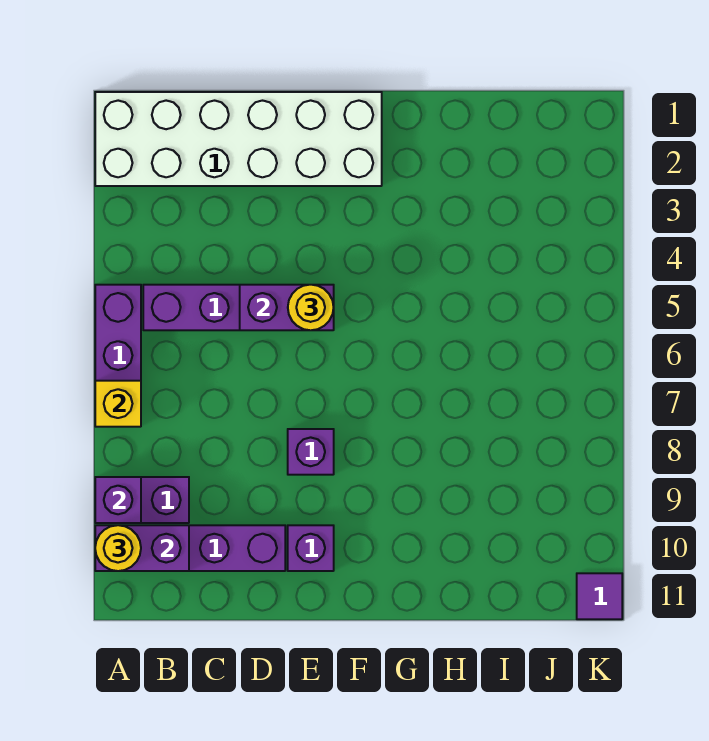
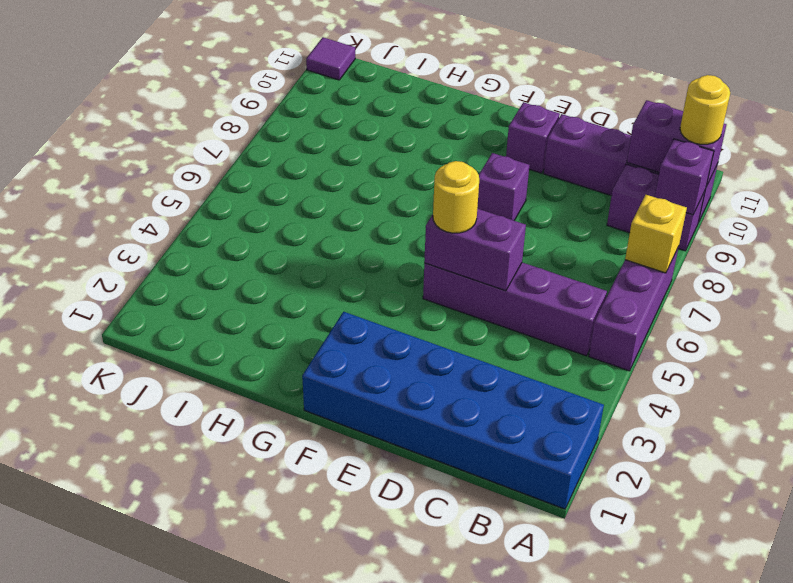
white 2x6 brick [95,92,382,186] -> blue 2x6 brick [302,312,604,509]

